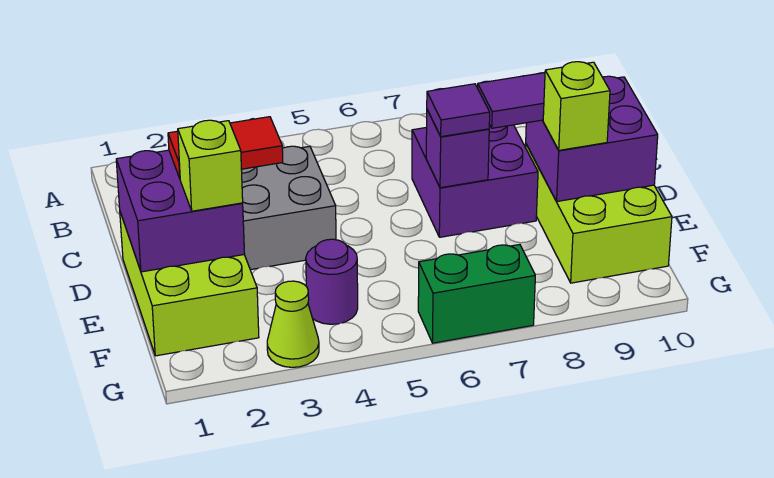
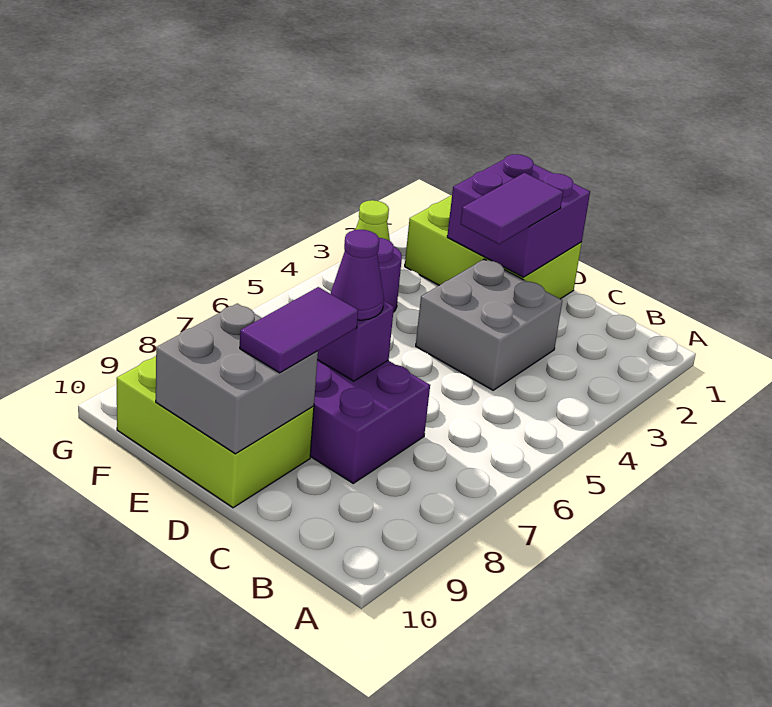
red 1x2 tile [168,117,283,178] -> purple 1x2 tile [460,173,563,244]
purple 1x1 tile [427,84,490,137] -> purple 1x1 cone [331,230,384,320]
purple 2x2 brick [526,76,658,202] -> grey 2x2 brick [156,303,318,454]
lime 1x1 brick [178,120,243,211] -> none
lime 1x1 brick [543,62,610,150] -> none
green 1x2 brick [418,245,535,343] -> none

